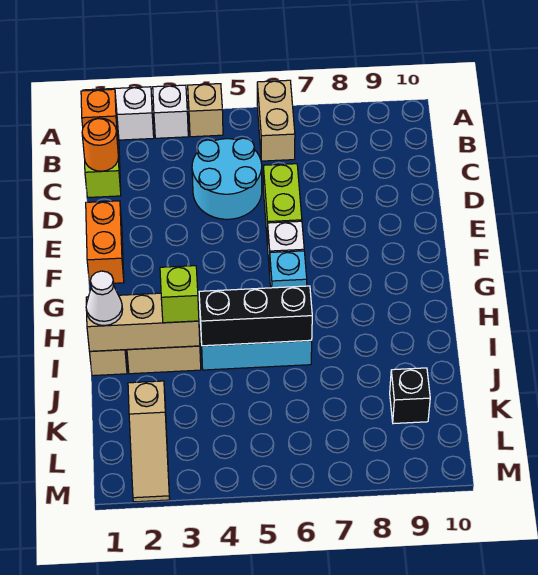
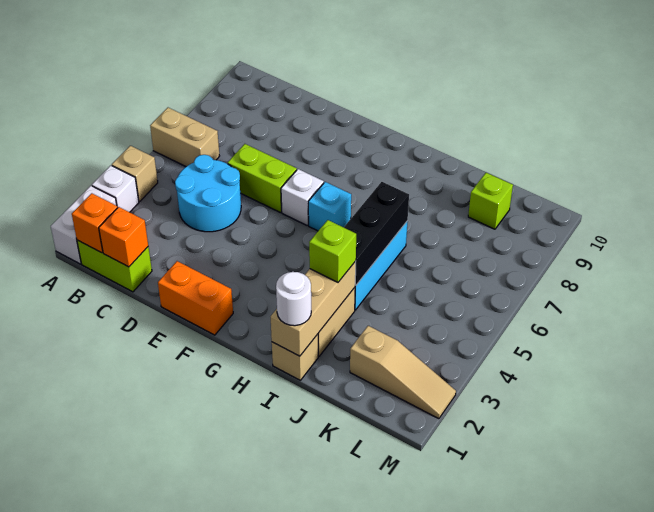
orange 1x1 round brick [82,118,118,171] -> orange 1x1 brick [99,207,148,267]
white 1x1 cone [86,271,123,326] -> white 1x1 round brick [276,272,311,326]
black 1x1 brick [390,368,430,424] -> lime 1x1 brick [468,173,513,229]

